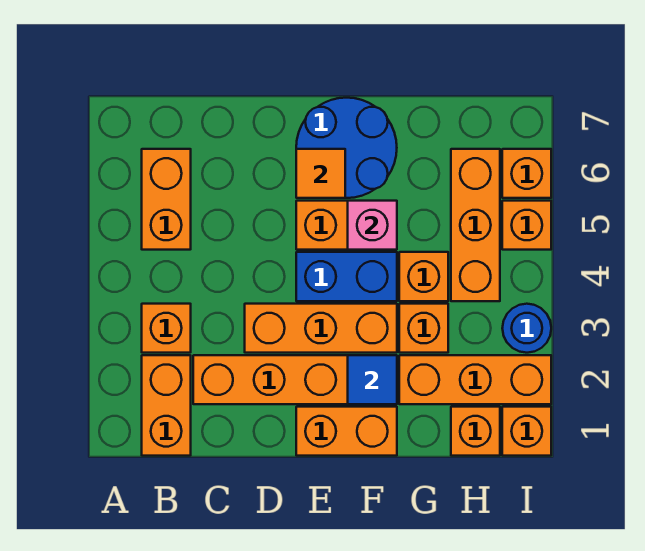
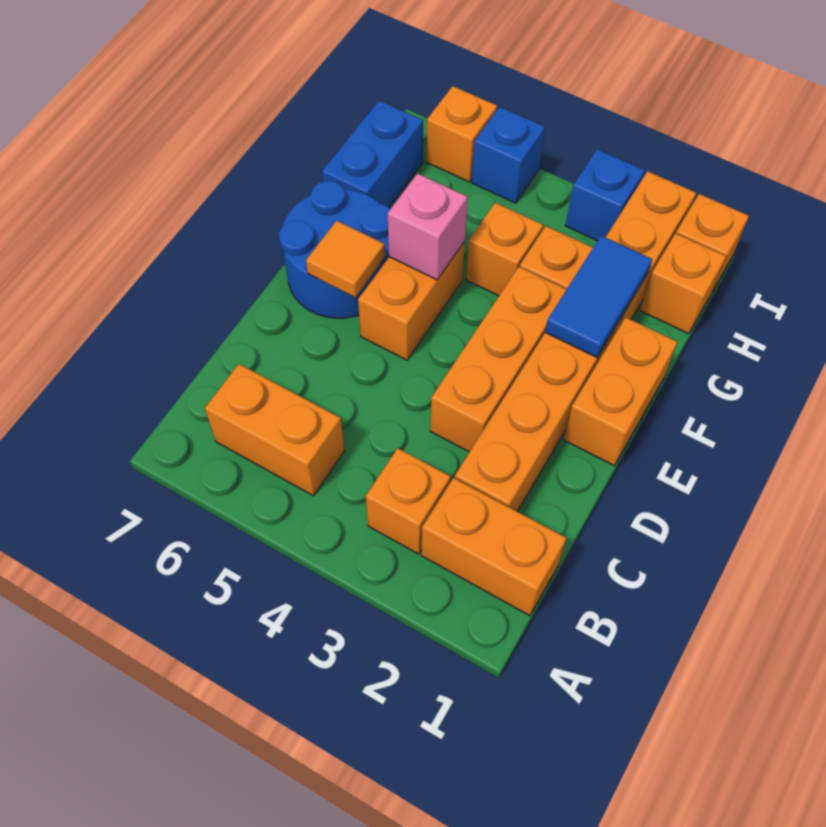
blue 1x2 brick [296,252,397,301] -> blue 1x2 brick moved to [322,100,423,207]
blue 1x1 tile [348,355,397,404] -> blue 1x2 tile [545,236,652,357]
orange 1x3 brick [451,149,500,301] -> none
blue 1x1 round brick [502,304,551,353] -> blue 1x1 brick [565,149,645,241]
orange 1x1 brick [502,201,551,250] -> blue 1x1 brick [472,107,545,203]

